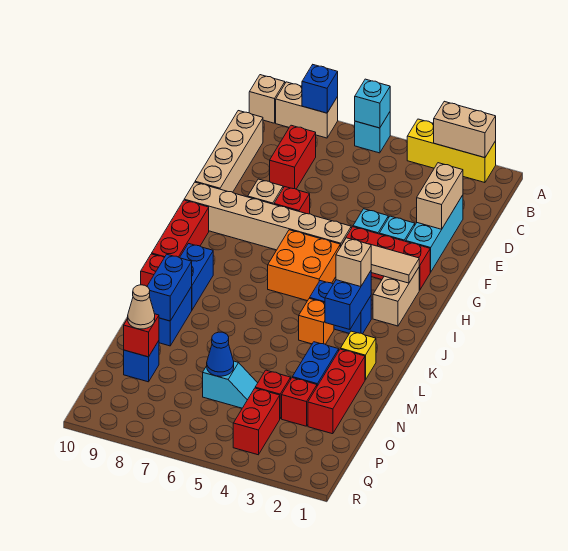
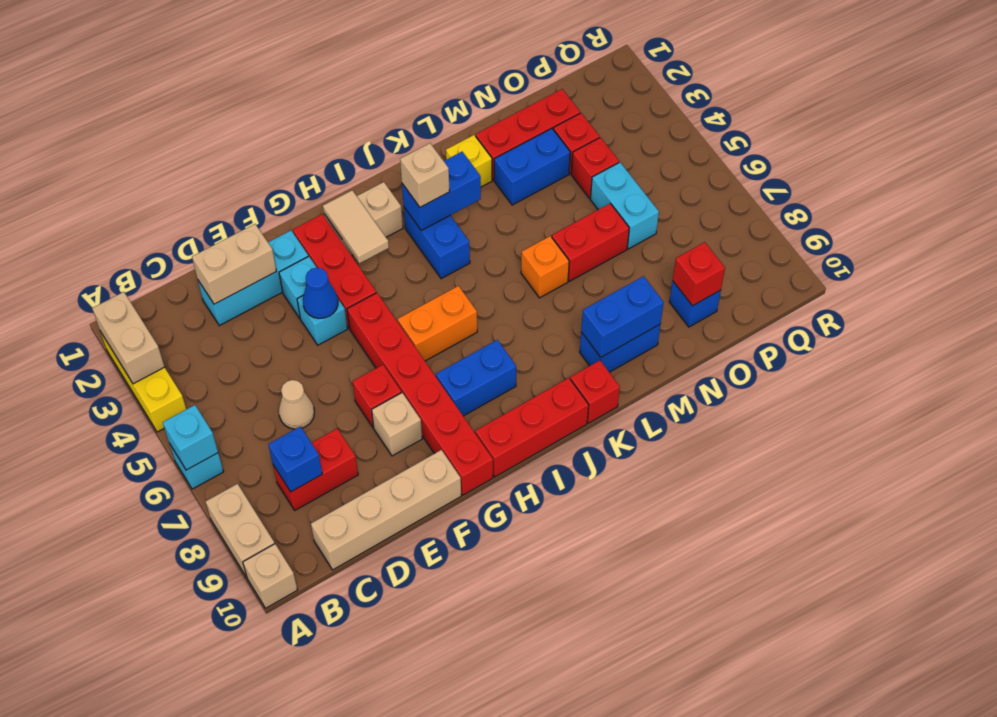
blue 1x1 brick [302,65,338,113] -> blue 1x1 brick moved to [268,427,322,492]
tan 1x6 brick [184,182,351,250] -> red 1x6 brick [347,293,493,495]
orange 2x2 brick [268,230,340,301] -> orange 1x2 brick [398,286,477,361]
blue 1x2 brick [180,244,213,310] -> blue 1x2 brick moved to [436,340,516,416]
orange 1x1 brick [299,298,334,344] -> orange 1x1 brick moved to [521,236,569,298]
cyan 1x2 slope [203,361,257,408] -> cyan 1x2 brick [590,162,659,249]
blue 1x1 cone [207,332,234,376] -> blue 1x1 cone moved to [303,268,338,318]
tan 1x1 cone [128,285,155,329] -> tan 1x1 cone moved to [279,380,314,429]
red 1x2 brick [233,388,280,455] -> red 1x2 brick moved to [552,204,629,281]

